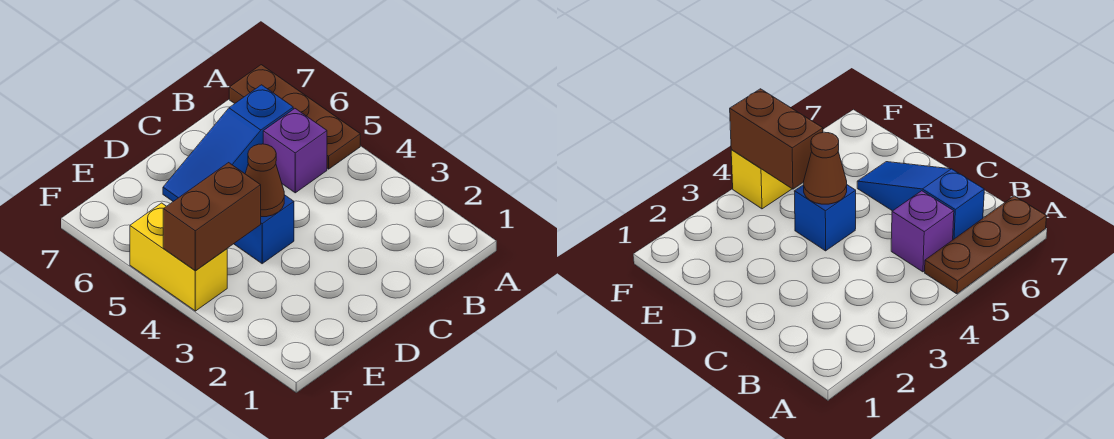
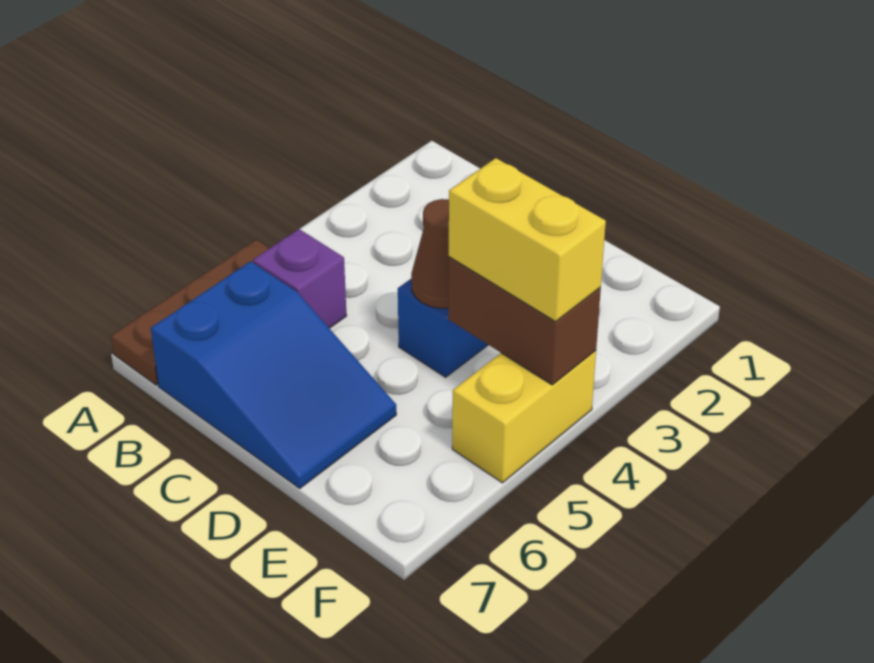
blue 1x3 slope [163,85,293,201] -> blue 2x3 slope [151,261,396,488]
none -> yellow 1x2 brick [449,158,606,321]

